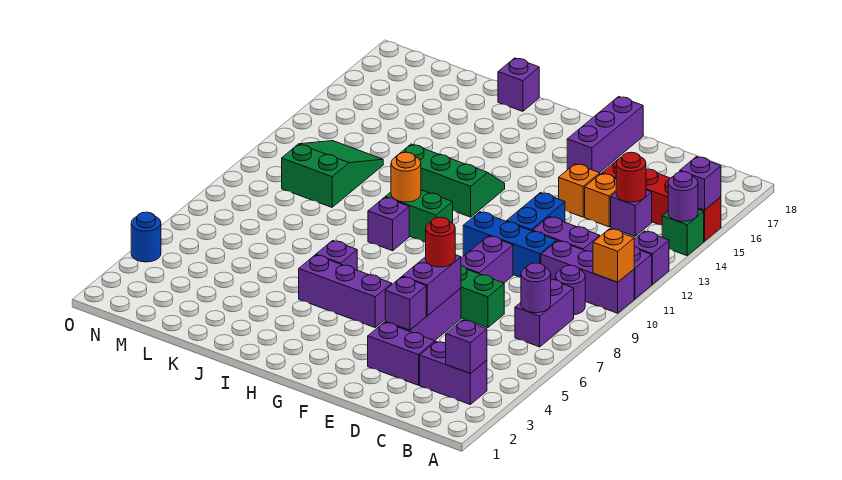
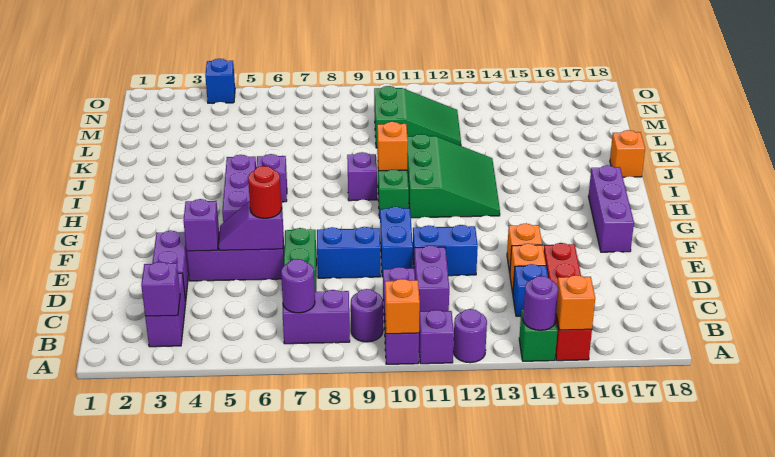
purple 1x1 brick [634,231,669,284] -> purple 1x1 round brick [453,309,487,363]
purple 1x1 brick [680,157,721,210] -> orange 1x1 brick [556,275,595,330]
purple 1x1 brick [611,190,652,236] -> blue 1x1 brick [513,264,548,316]
red 1x1 round brick [616,152,646,202] -> none
blue 1x3 brick [463,212,556,277] -> blue 1x2 brick [380,207,413,277]
purple 1x2 brick [403,255,461,316] -> purple 1x2 slope [219,200,283,250]
purple 1x2 brick [461,236,513,283] -> blue 1x2 brick [317,227,380,278]
purple 1x3 brick [567,96,643,173] -> purple 1x3 brick turned to [588,165,634,252]
green 2x3 slope [396,144,505,217] -> green 3x3 slope [407,134,500,218]
orange 1x1 round brick [391,152,421,202] -> orange 1x1 brick [377,122,408,171]
purple 1x1 brick [498,58,539,111] -> orange 1x1 brick [610,130,645,177]
blue 1x1 round brick [131,212,161,262] -> blue 1x1 brick [205,59,235,103]

